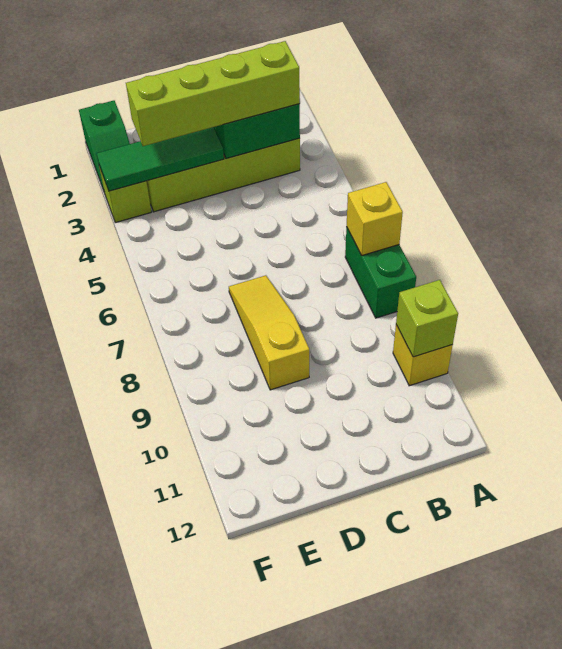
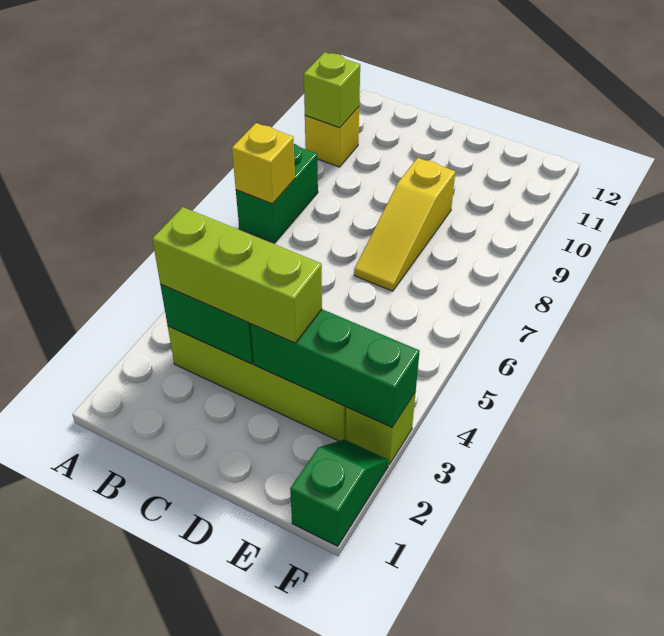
lime 1x4 brick [126,41,300,146] -> lime 1x3 brick [152,207,322,343]
green 1x3 tile [96,127,224,191] -> green 1x3 brick [250,309,420,427]

